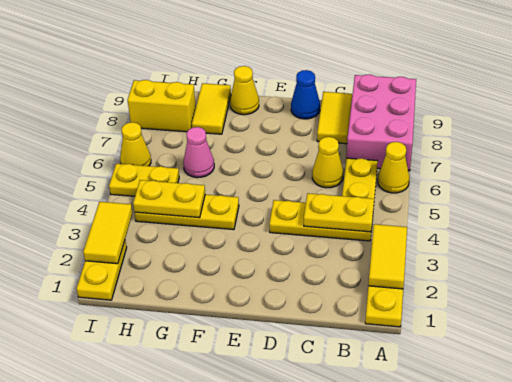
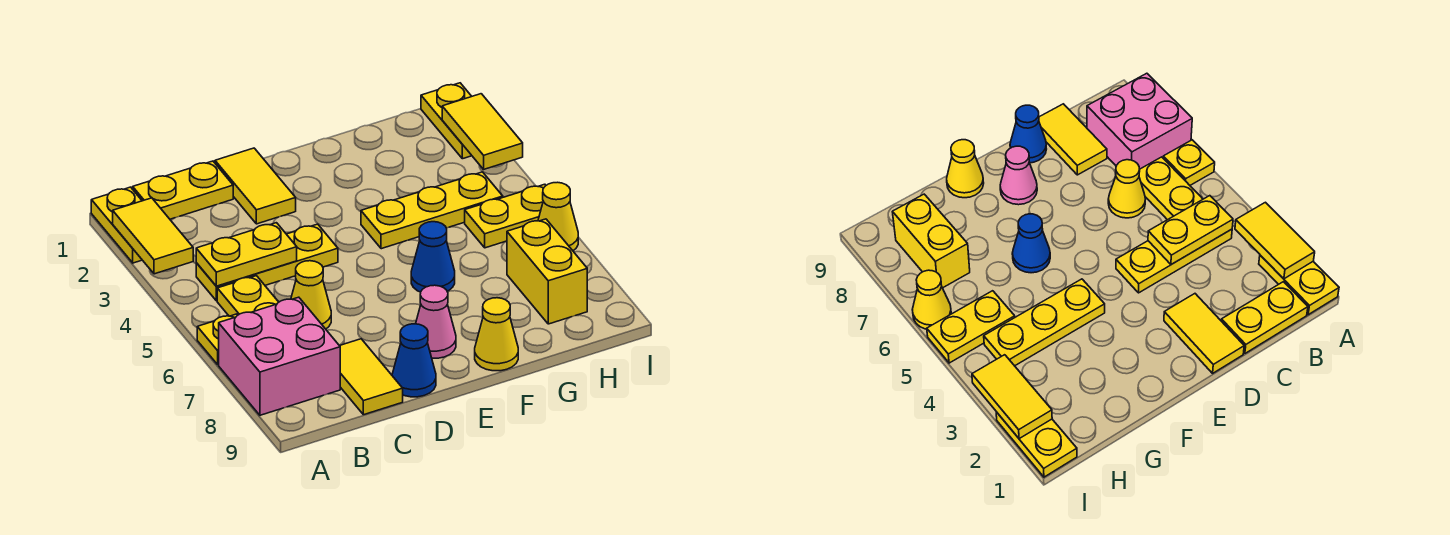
yellow 1x1 cone [378,142,409,193] -> yellow 1x1 plate [197,314,238,364]
pink 2x3 brick [347,74,416,171] -> pink 2x2 brick [219,297,340,415]
none -> blue 1x1 cone [411,222,455,292]
yellow 1x2 plate [133,180,205,218] -> yellow 1x2 plate moved to [133,161,233,219]
pink 1x1 cone [183,127,214,178] -> pink 1x1 cone moved to [416,285,456,358]
yellow 1x2 tile [192,83,231,134] -> yellow 1x2 tile moved to [215,148,296,224]
yellow 1x2 brick [127,80,196,132] -> yellow 1x2 brick turned to [507,219,587,324]

